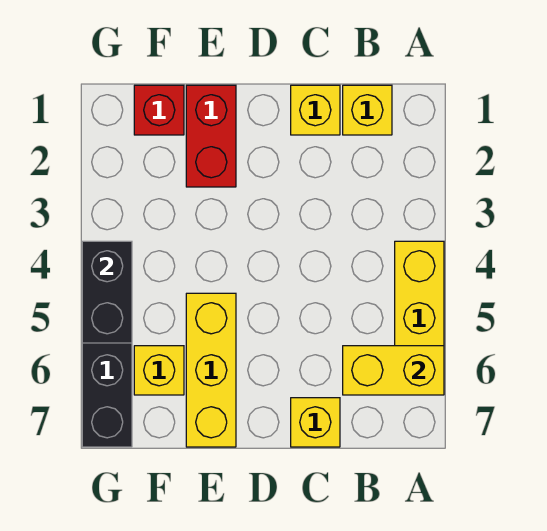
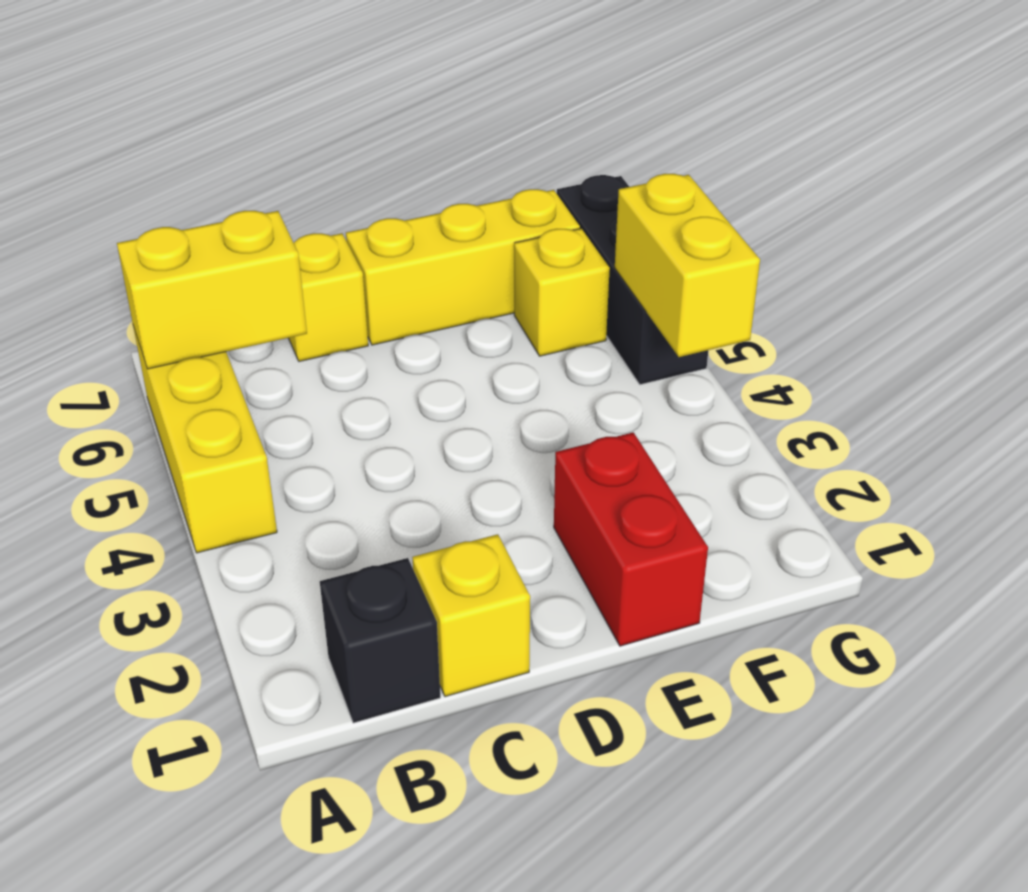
yellow 1x1 brick [343,85,392,135] -> black 1x1 brick [320,558,440,723]
yellow 1x3 brick [186,293,236,447] -> yellow 1x3 brick turned to [346,189,580,345]
red 1x1 brick [134,85,184,135] -> none
black 1x2 brick [82,241,132,343] -> yellow 1x2 brick [615,174,760,357]

